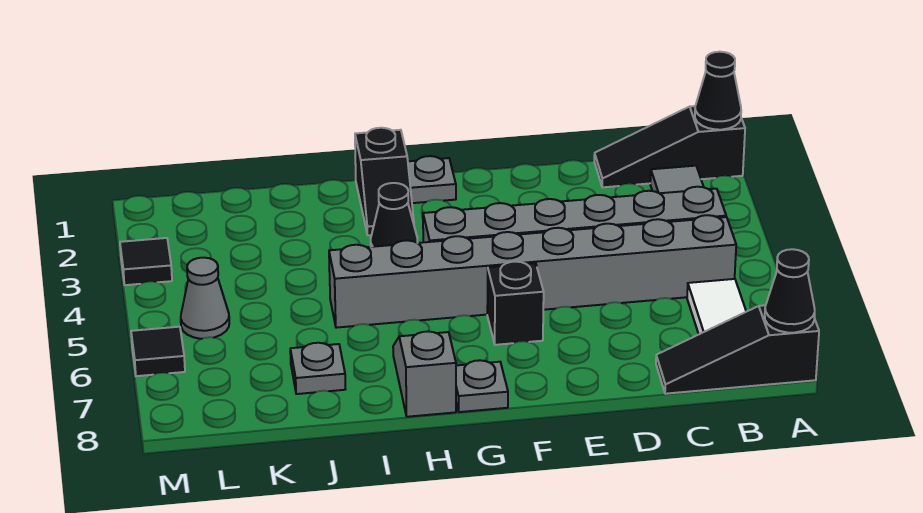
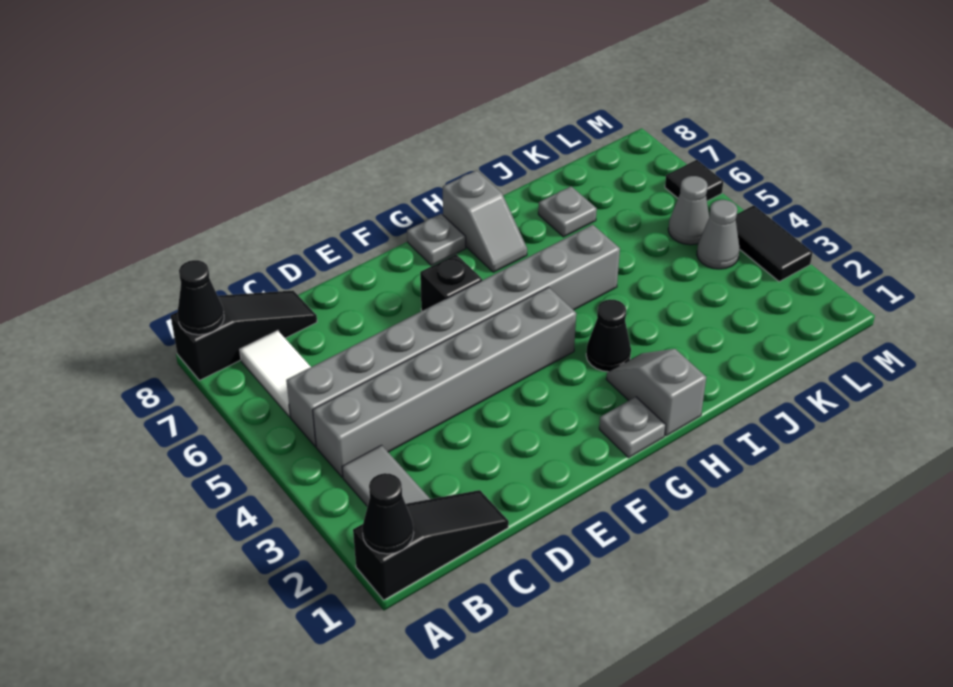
black 1x2 slope [355,128,414,235] -> grey 1x2 slope [606,349,706,436]
none -> grey 1x1 cone [697,200,740,269]
black 1x1 tile [120,238,172,285] -> black 1x2 tile [736,205,813,282]

